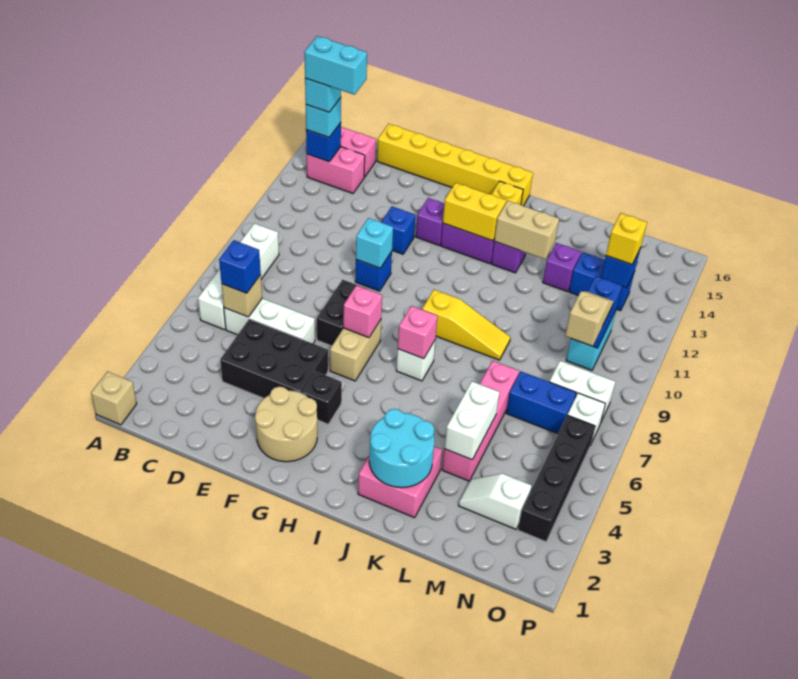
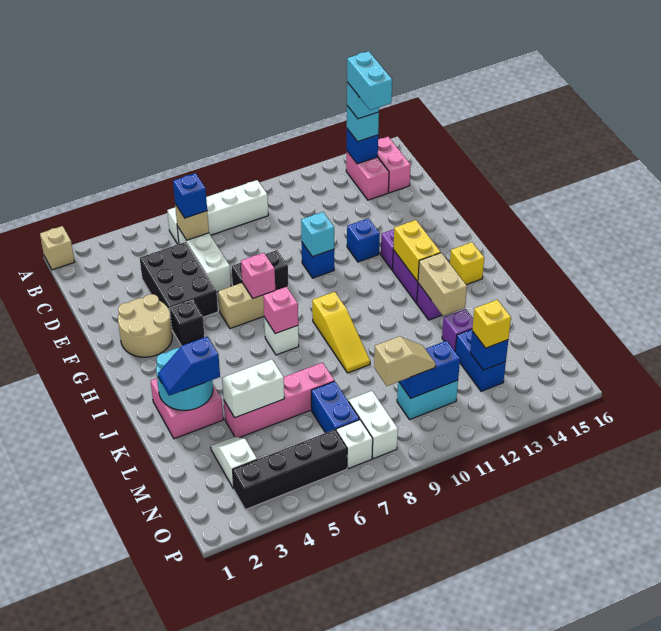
yellow 1x6 brick [377,124,533,206] -> none
none -> blue 1x2 slope [158,337,220,396]

